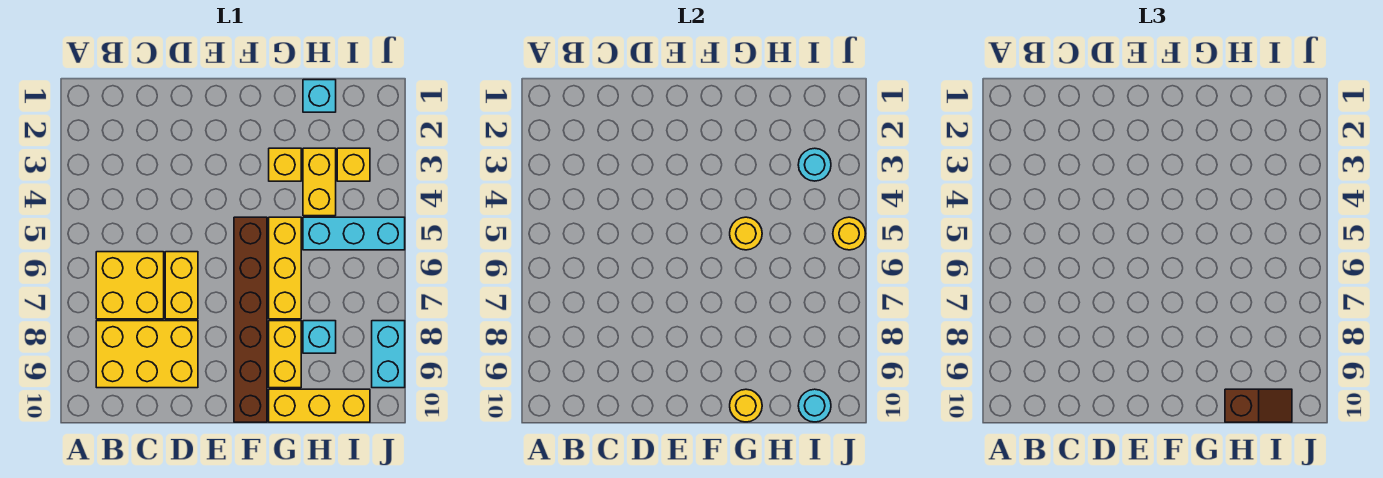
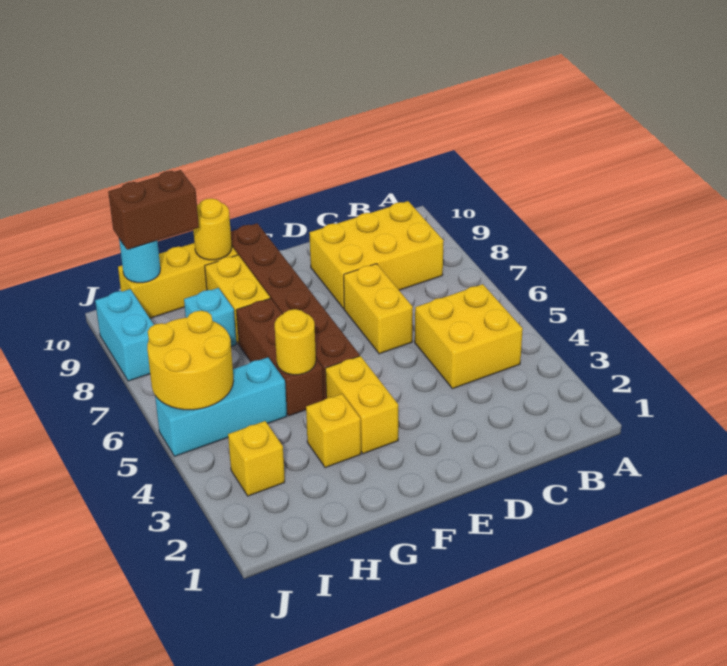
yellow 2x2 brick [96,252,164,319] -> yellow 2x2 brick moved to [415,284,523,389]
yellow 1x3 brick [269,217,301,319] -> brown 1x3 brick [236,298,324,416]
cyan 1x1 brick [303,80,336,112] -> none
yellow 1x2 brick [303,148,336,216] -> yellow 1x2 brick moved to [325,356,398,454]
brown 1x2 slope [1225,389,1292,422] -> brown 1x2 brick [108,170,199,250]
cyan 1x1 round brick [798,148,831,181] -> none
yellow 1x1 round brick [833,217,866,250] -> yellow 2x2 round brick [147,311,234,410]

